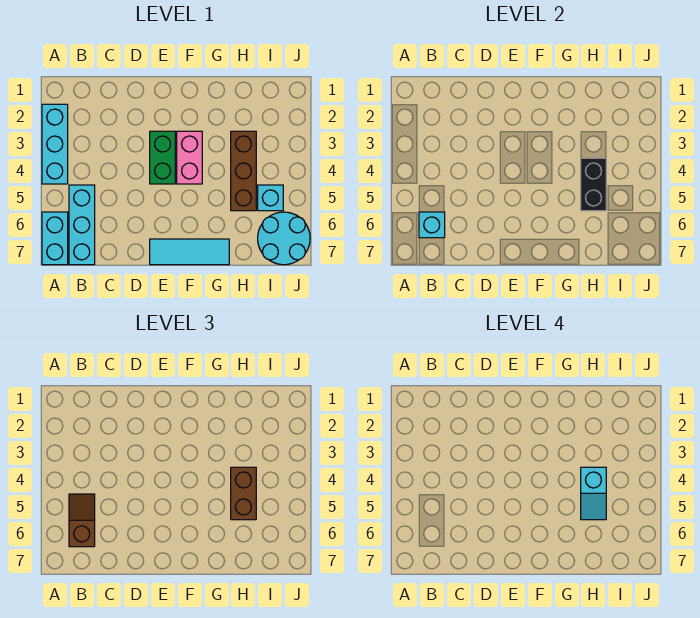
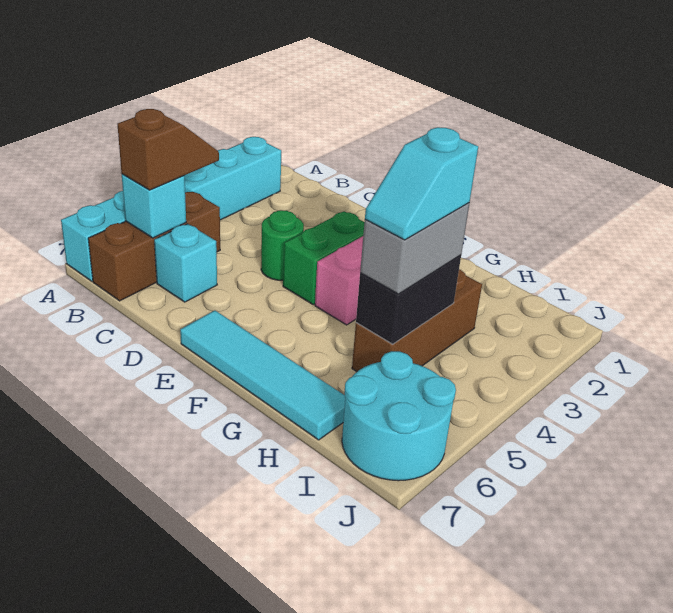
cyan 1x3 brick [69,185,95,265] -> brown 1x3 brick [88,192,220,301]
none -> green 1x1 round brick [261,210,304,280]
cyan 1x3 tile [150,239,229,265] -> cyan 1x4 tile [180,310,345,440]
brown 1x2 brick [231,467,256,520] -> grey 1x2 brick [360,203,469,294]
cyan 1x1 brick [258,185,283,211] -> cyan 1x1 brick moved to [154,224,217,302]

